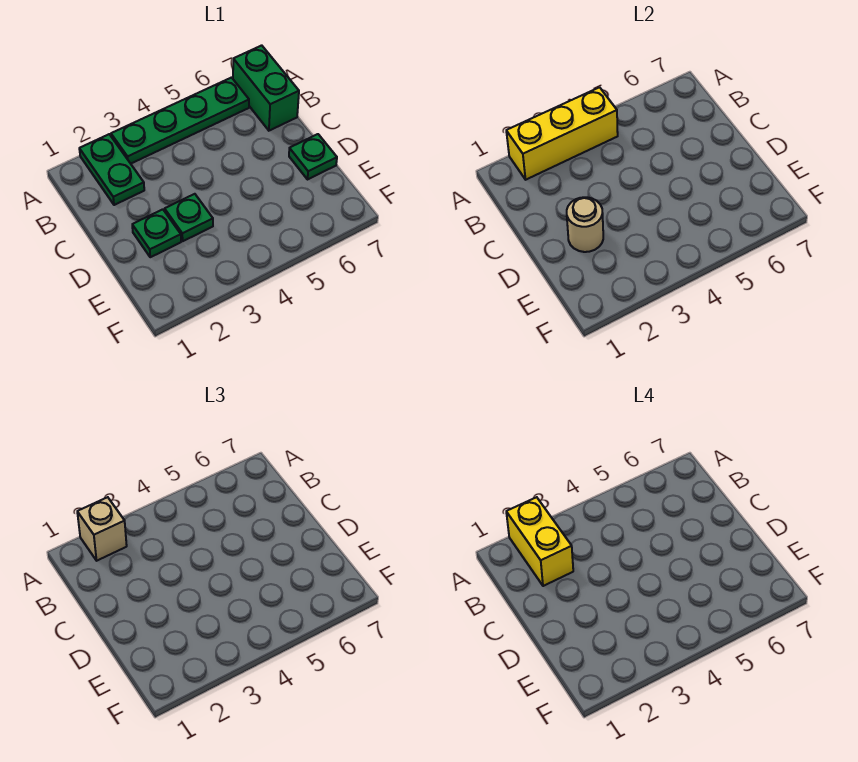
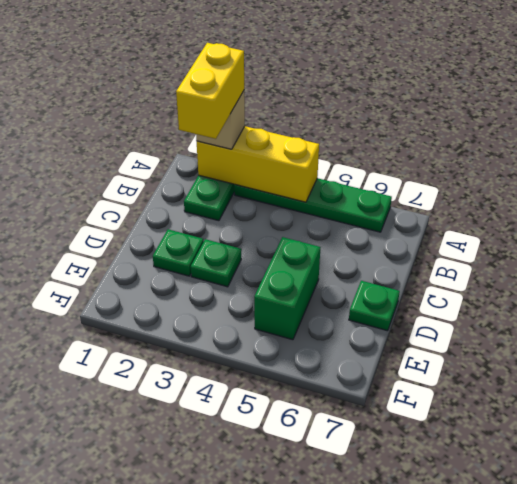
green 1x2 brick [233,45,299,131] -> green 1x2 brick moved to [254,237,320,340]
tan 1x1 round brick [567,197,603,252] -> none

